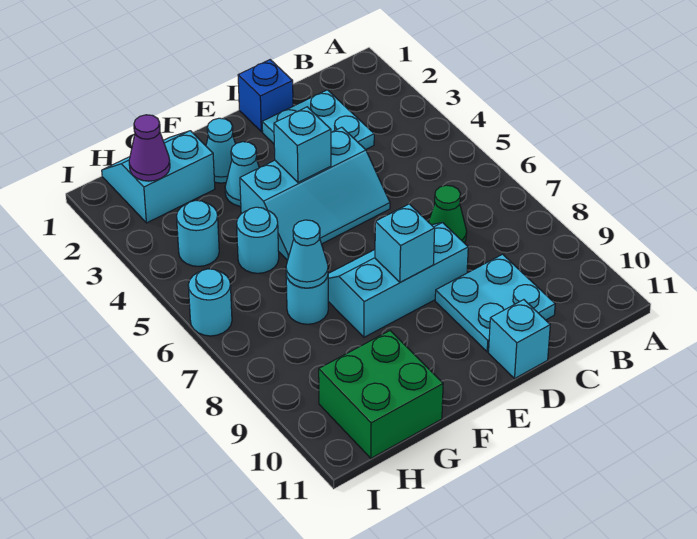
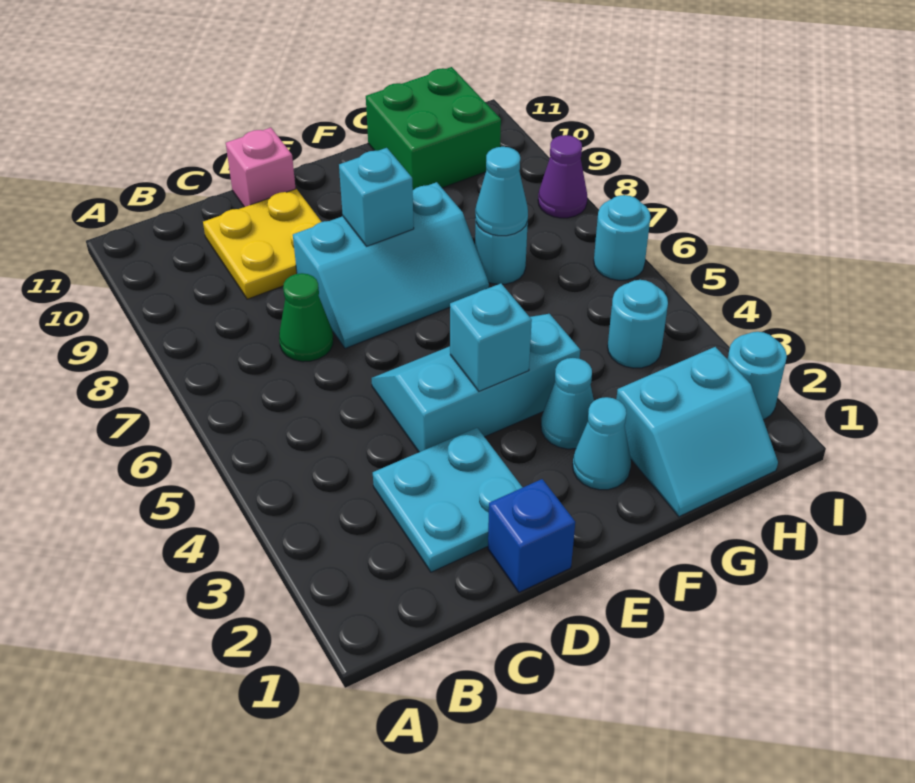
cyan 2x2 plate [435,254,555,352] -> yellow 2x2 plate [203,189,321,299]
cyan 1x1 brick [489,300,550,378] -> pink 1x1 brick [226,128,296,207]
cyan 1x1 round brick [237,207,279,273] -> cyan 1x1 round brick moved to [727,332,787,420]
purple 1x1 cone [129,115,170,181] -> purple 1x1 cone moved to [538,135,587,218]

